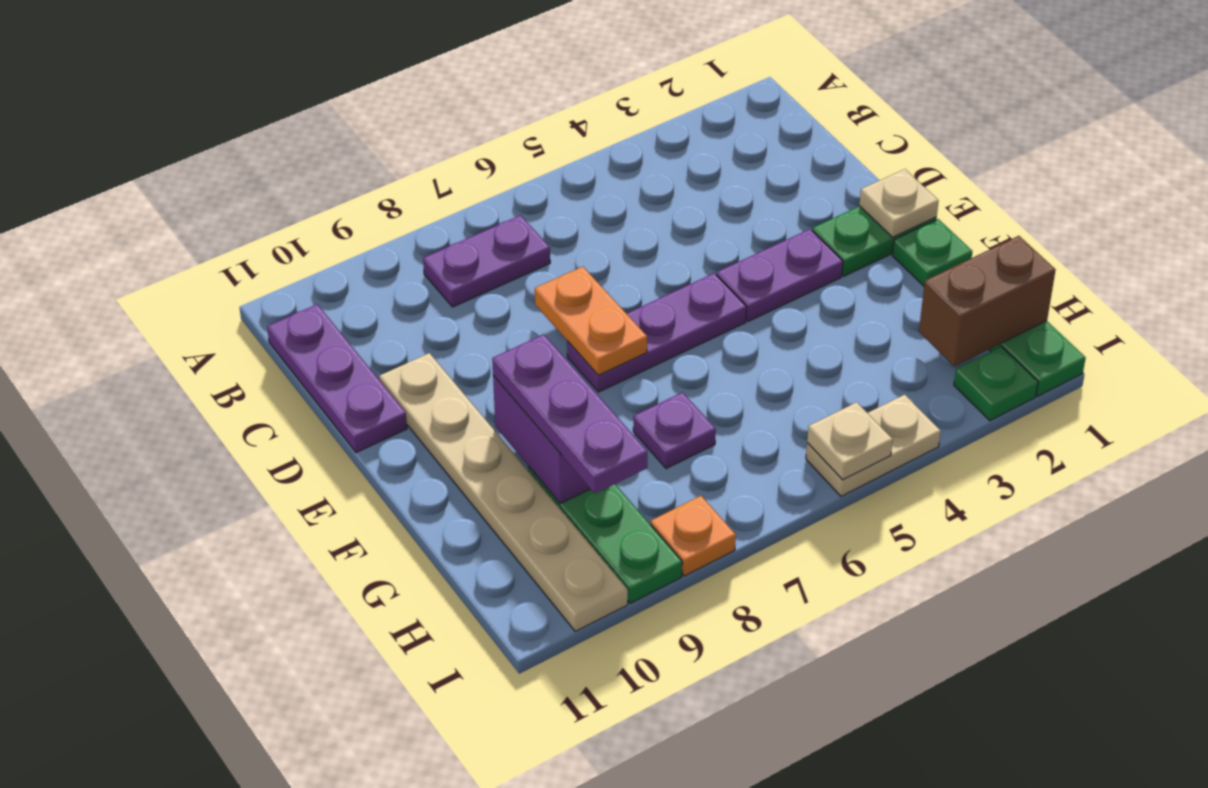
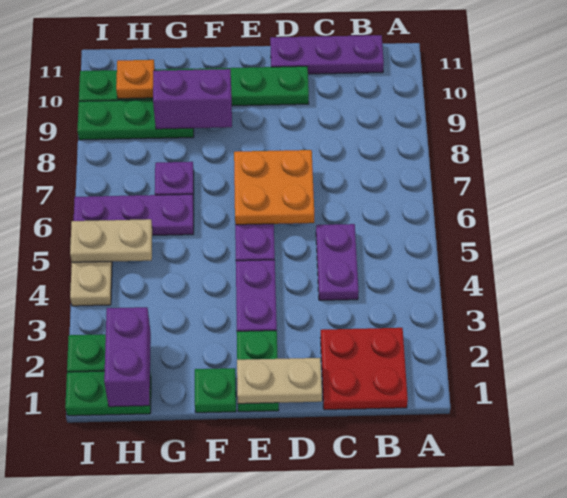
none -> red 2x2 plate [320,328,408,410]
purple 1x2 plate [423,215,550,307] -> purple 1x2 plate moved to [316,224,359,300]
orange 1x2 plate [535,266,647,375] -> orange 2x2 plate [234,150,314,225]
tan 1x6 plate [379,353,628,631] -> green 1x6 plate [79,66,309,106]
tan 1x1 plate [859,169,938,237] -> tan 1x2 plate [237,358,322,404]
purple 1x3 plate [492,334,647,493] -> purple 1x3 plate moved to [74,194,194,235]
brown 1x2 brick [919,236,1055,366] -> purple 1x2 brick [104,307,151,407]
tan 1x1 plate [807,402,893,480] -> tan 1x2 plate [70,219,152,262]
orange 1x1 plate [651,496,736,576] -> orange 1x1 plate moved to [116,60,155,99]

